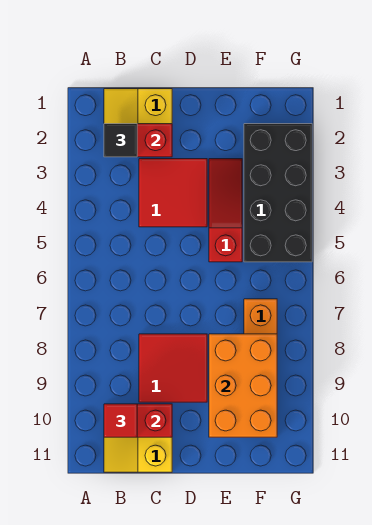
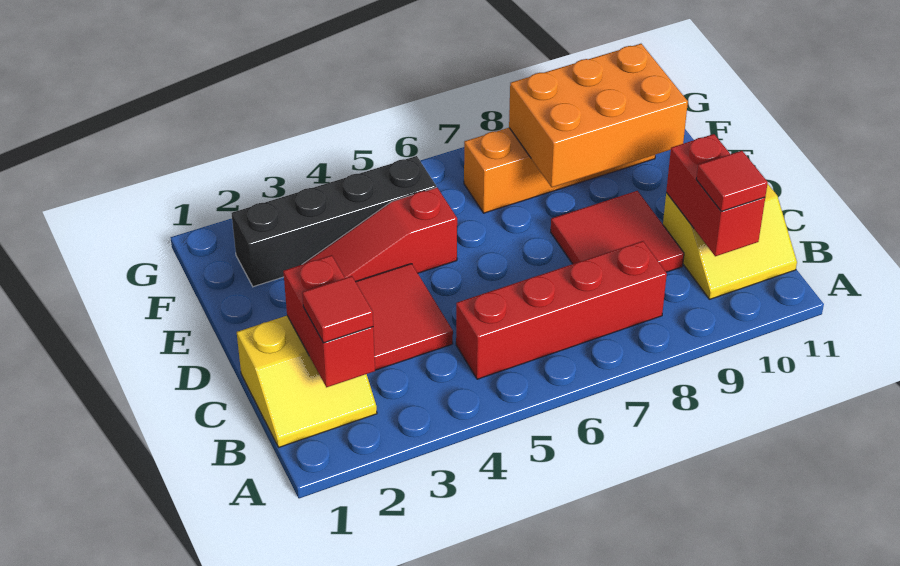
black 1x1 tile [104,124,137,157] -> red 1x1 tile [302,276,373,343]
none -> red 1x4 brick [456,241,667,379]
black 2x4 brick [244,124,312,262] -> black 1x4 brick [232,156,436,287]

